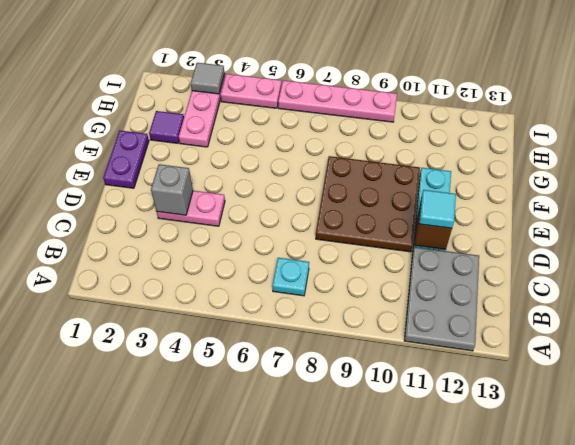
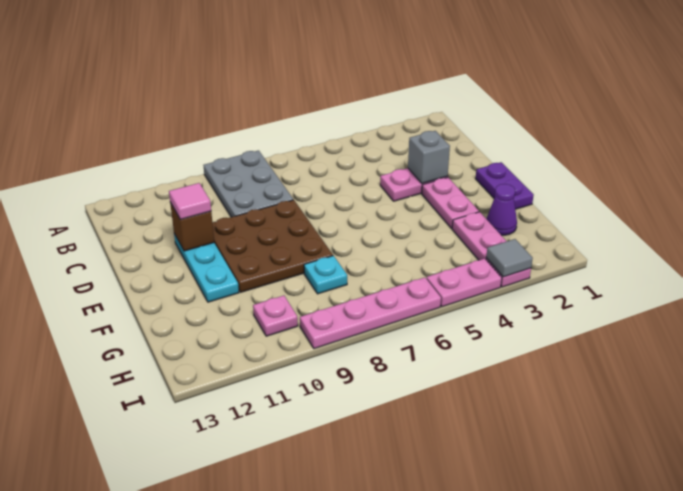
grey 2x3 plate [404,247,479,351] -> grey 2x3 plate moved to [203,151,293,217]
cyan 1x1 plate [272,258,309,296] -> cyan 1x1 plate moved to [304,256,347,294]
cyan 1x1 tile [419,190,456,228] -> pink 1x1 tile [169,183,211,219]
none -> pink 1x2 plate [422,178,479,229]
purple 1x1 tile [149,111,184,143] -> purple 1x1 cone [487,184,517,235]
none -> pink 1x1 plate [253,296,298,336]

